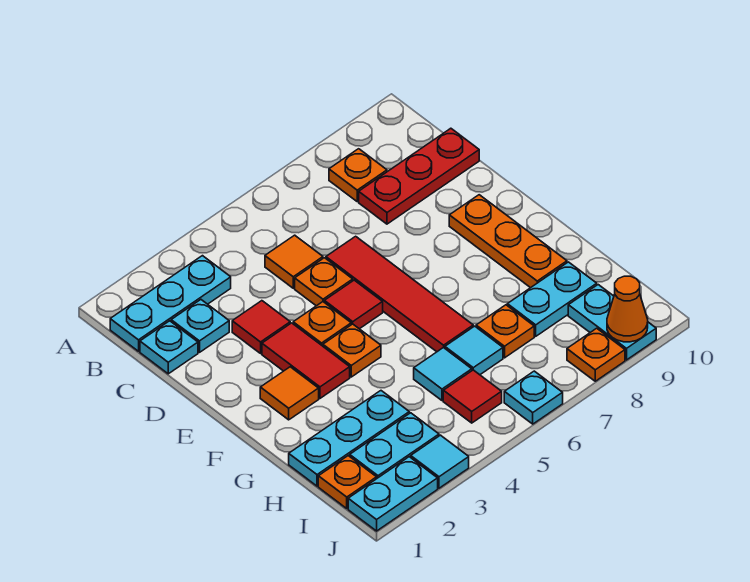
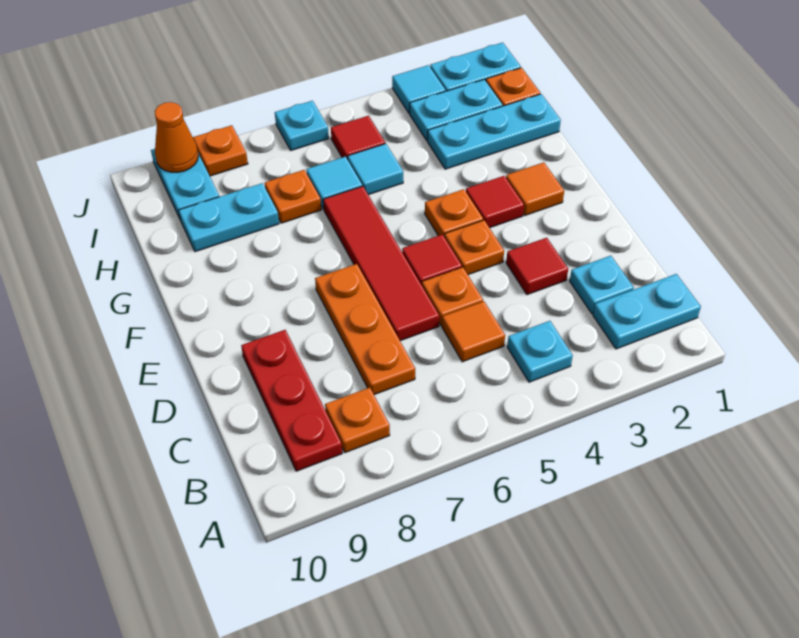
cyan 1x3 plate [110,256,231,351] -> cyan 1x2 plate [593,274,701,349]
cyan 1x1 plate [140,321,198,374] -> cyan 1x1 plate moved to [507,321,573,382]
red 1x3 plate [359,128,479,224] -> red 1x3 plate turned to [241,330,342,471]
red 1x2 tile [262,323,350,398] -> red 1x1 tile [466,176,524,228]
orange 1x3 plate [449,195,567,288] -> orange 1x3 plate moved to [315,264,415,395]

